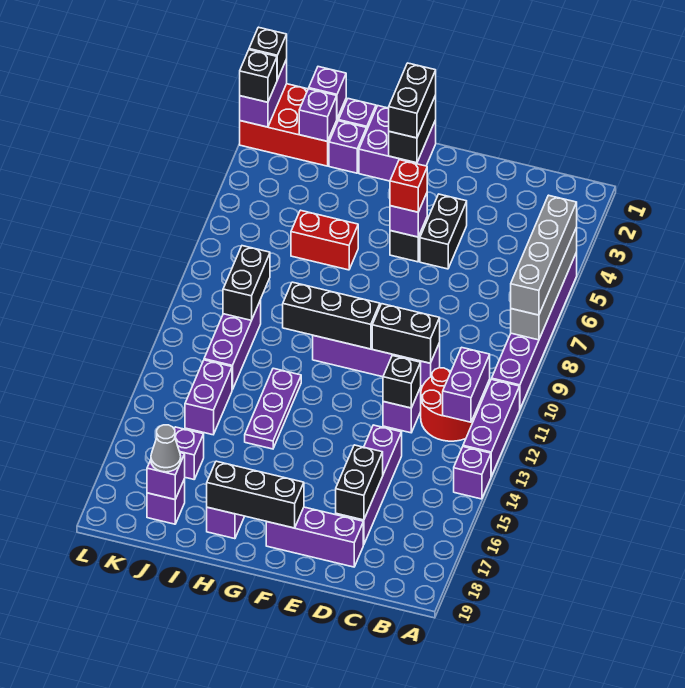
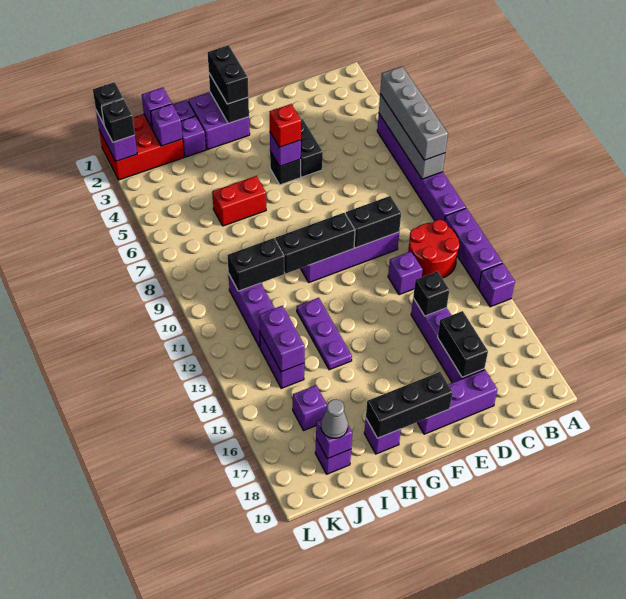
purple 1x2 brick [443,347,490,422] -> purple 1x2 brick moved to [259,306,305,372]
black 1x1 brick [383,356,421,408] -> black 1x1 brick moved to [413,271,449,316]
black 1x2 brick [223,246,270,321] -> black 1x2 brick turned to [228,238,284,291]

